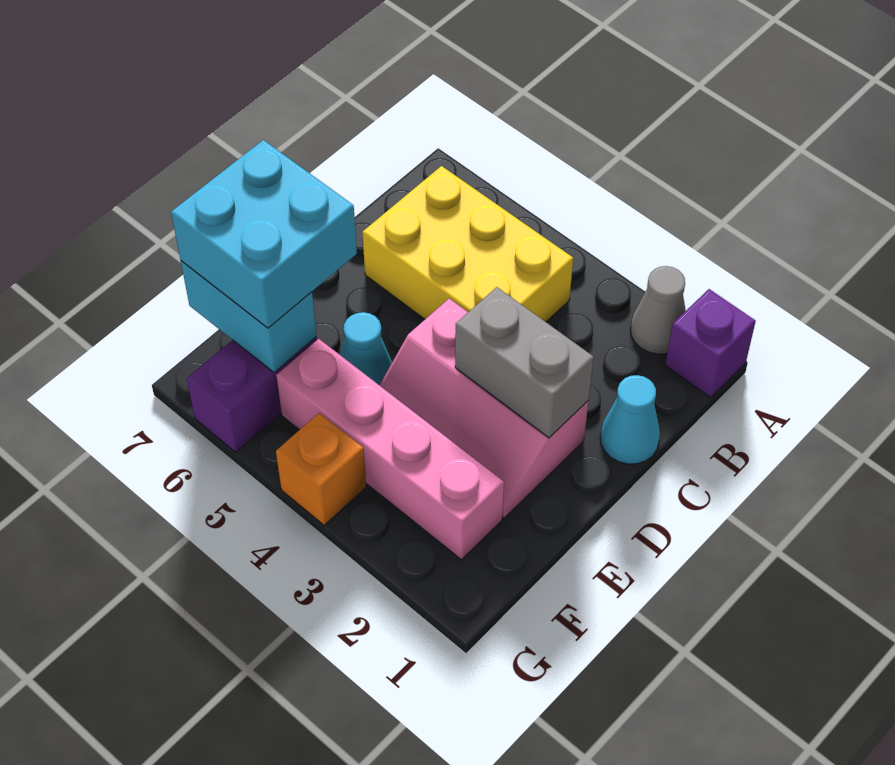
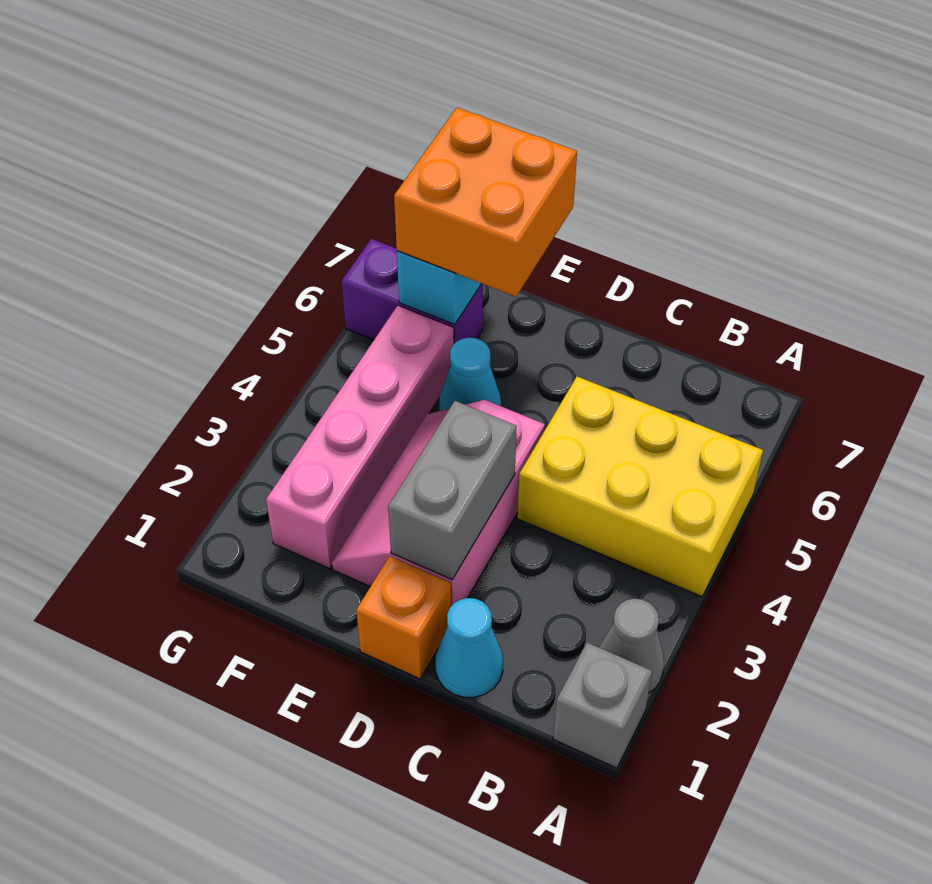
purple 1x1 brick [665,289,756,397] -> grey 1x1 brick [553,643,652,768]
yellow 2x3 brick [362,166,573,322] -> yellow 2x3 brick turned to [517,377,763,597]
cyan 2x2 brick [171,140,357,328] -> orange 2x2 brick [394,108,577,297]
orange 1x1 brick [276,413,366,525] -> orange 1x1 brick moved to [356,556,451,679]

